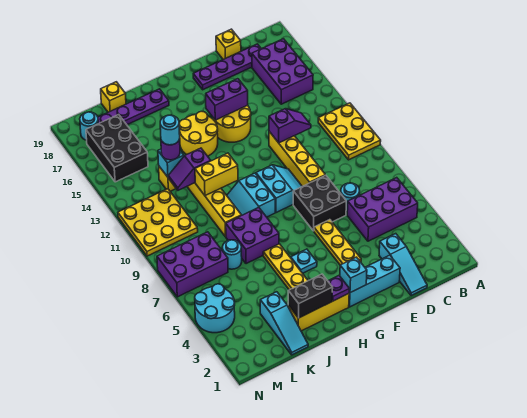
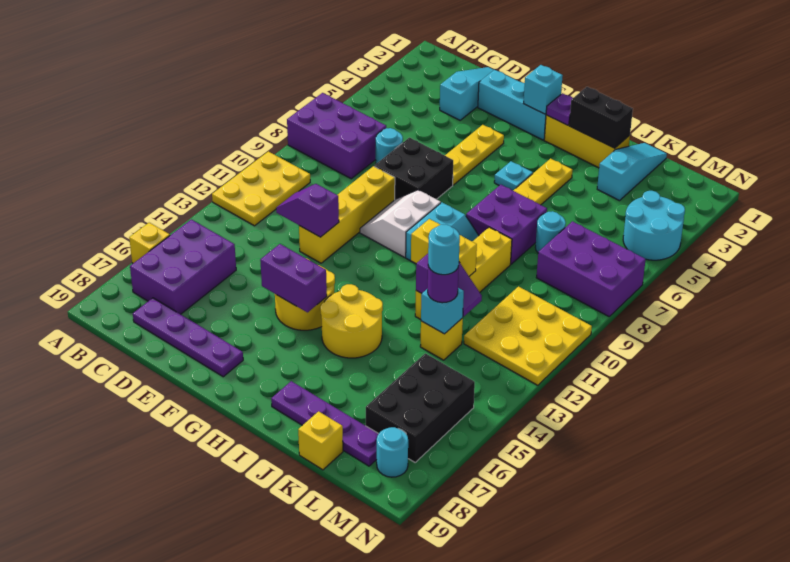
purple 2x3 brick [347,178,418,241] -> purple 2x3 brick moved to [287,93,386,179]
yellow 1x1 brick [216,29,241,59] -> yellow 1x1 brick moved to [129,223,170,263]
cyan 2x2 slope [256,165,302,213] -> white 2x2 slope [360,190,441,257]

